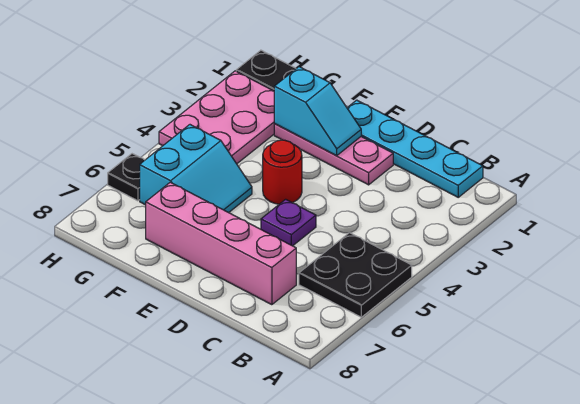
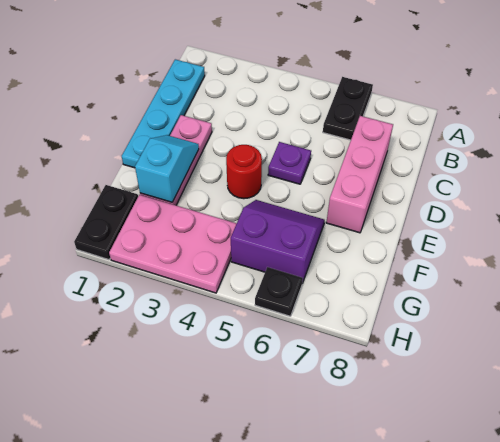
black 2x2 plate [299,233,412,317] -> black 1x2 plate [323,77,373,140]
pink 1x4 brick [146,182,296,305] -> pink 1x3 brick [326,116,393,233]
cyan 2x2 slope [140,125,252,213] -> purple 2x2 slope [231,200,325,283]

